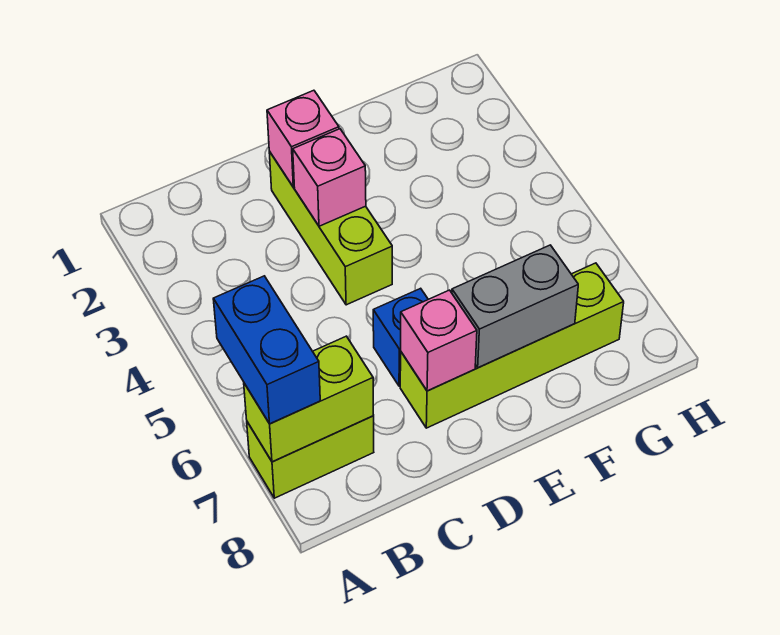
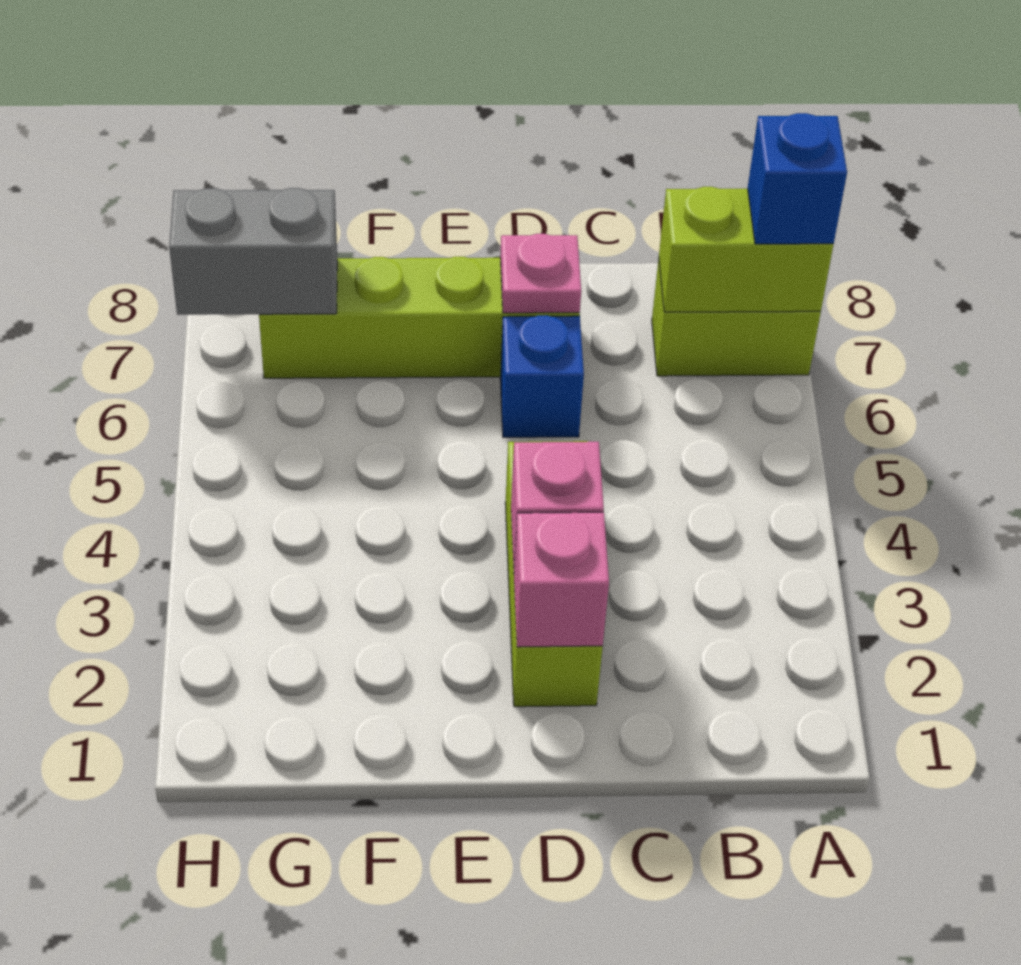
blue 1x2 brick [213,276,320,424] -> blue 1x1 brick [748,113,847,244]
pink 1x1 brick [401,290,477,391] -> pink 1x1 plate [500,234,581,313]
grey 1x2 brick [452,245,578,368] -> grey 1x2 brick moved to [169,188,337,315]

